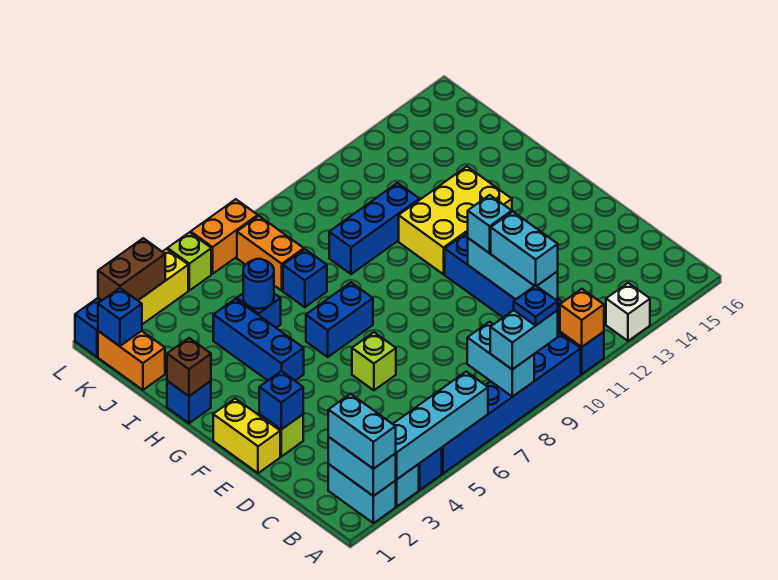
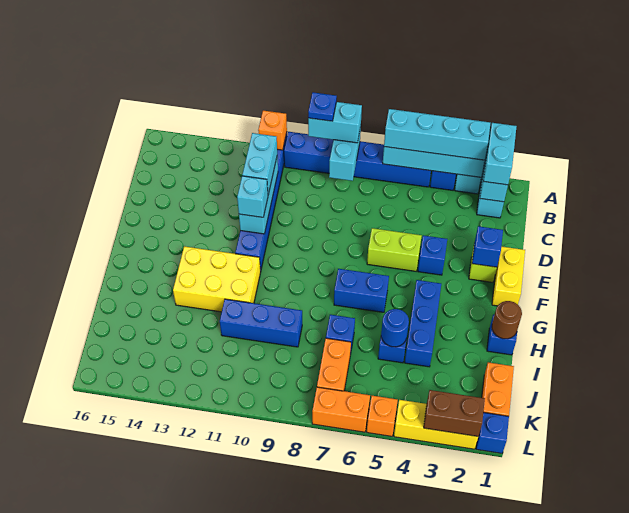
none -> cyan 1x4 brick [384,109,490,160]
white 1x1 brick [606,283,650,341] -> none
lime 1x1 brick [352,332,396,390] -> lime 1x2 brick [367,228,422,271]
brown 1x1 brick [167,338,211,396] -> brown 1x1 round brick [492,301,522,339]
blue 1x1 brick [98,288,142,346] -> blue 1x1 brick moved to [418,235,447,275]
lime 1x1 brick [168,232,211,290] -> orange 1x1 brick [367,396,398,436]

